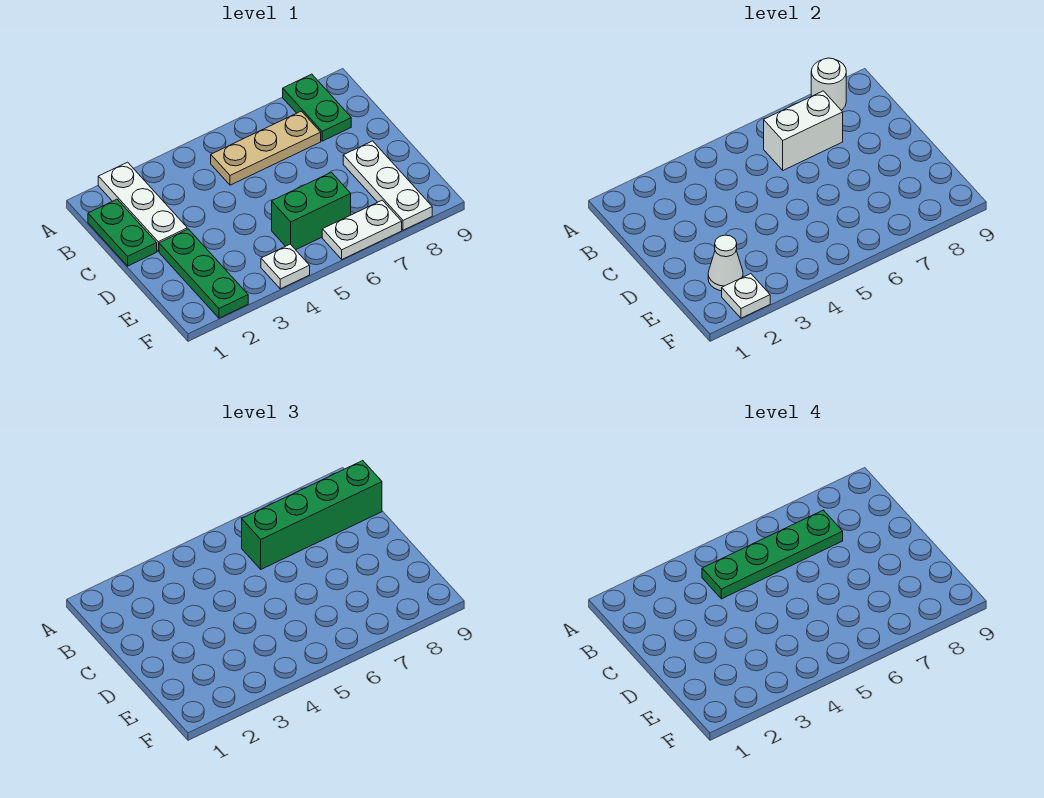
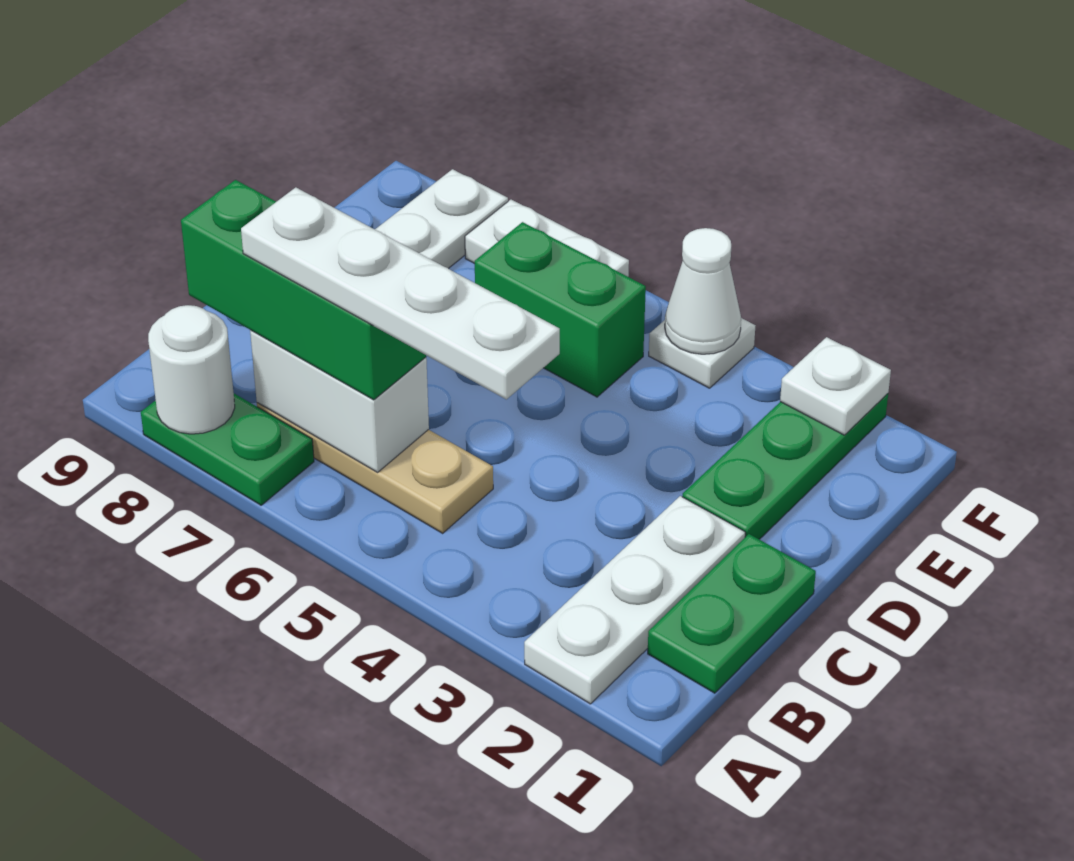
green 1x2 plate [283,74,351,141] -> green 1x2 plate turned to [141,394,314,505]
green 1x4 plate [702,510,843,599] -> white 1x4 plate [241,187,560,399]
green 1x4 brick [242,461,382,569] -> green 1x3 brick [181,180,426,400]
white 1x1 cone [708,235,743,291] -> white 1x1 cone moved to [665,228,741,354]

